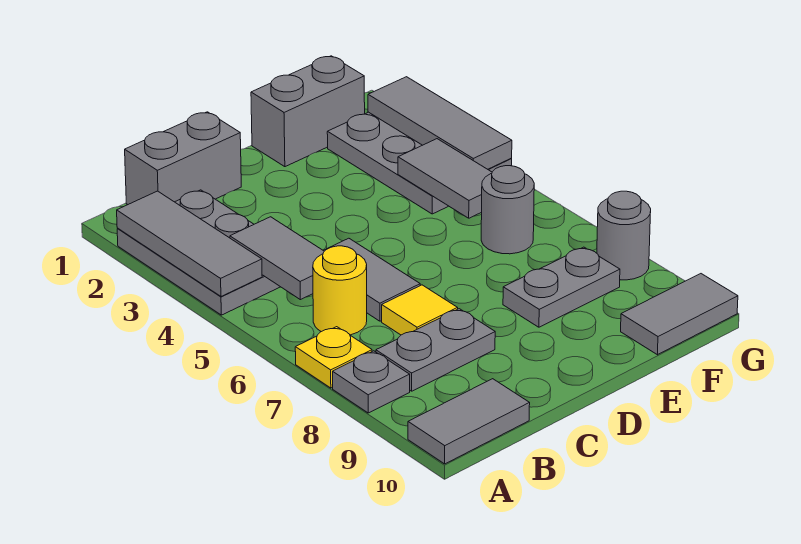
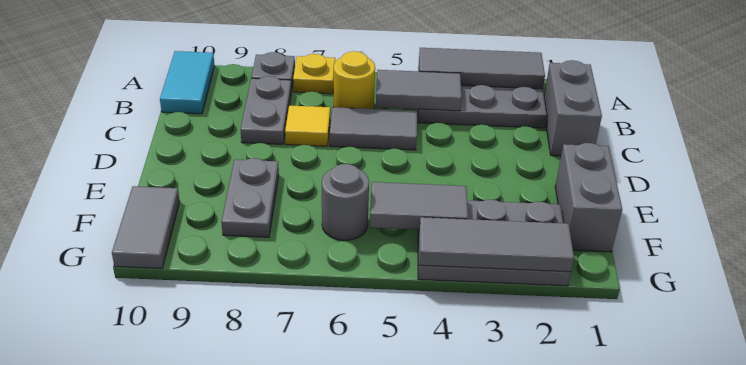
grey 1x2 tile [408,379,530,464] -> cyan 1x2 tile [160,51,215,114]
grey 1x1 round brick [597,191,651,280] -> none

